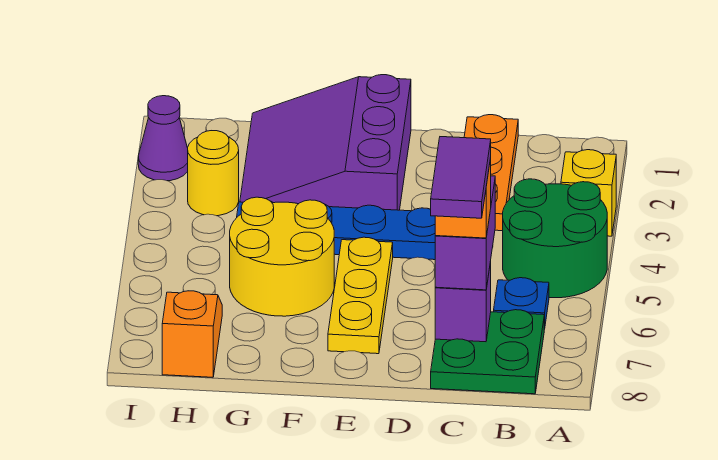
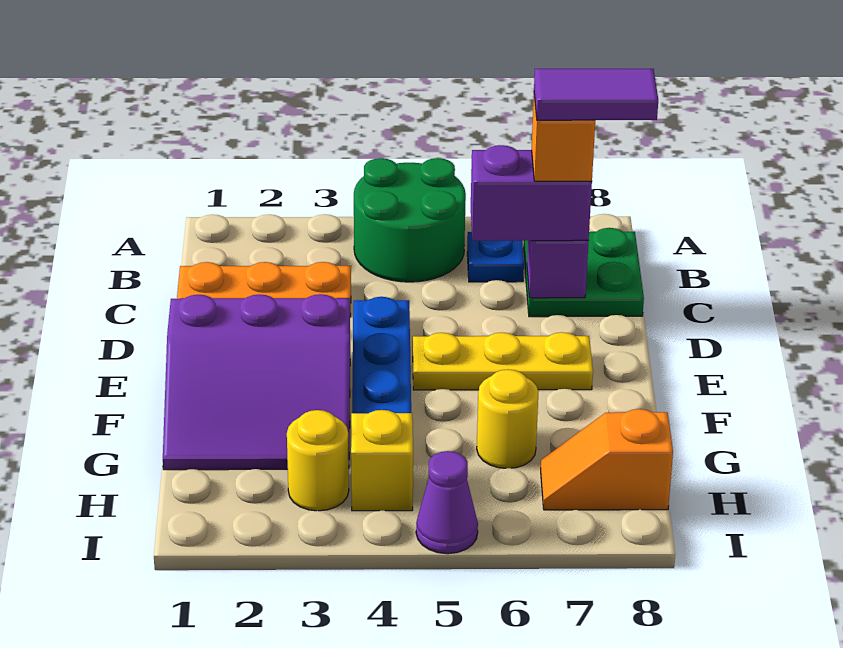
yellow 1x1 brick [561,150,616,236] -> yellow 1x1 brick moved to [351,410,413,511]
yellow 2x2 round brick [230,197,334,316] -> yellow 1x1 round brick [477,370,538,468]
purple 1x1 cone [138,96,188,181] -> purple 1x1 cone moved to [416,451,478,554]

